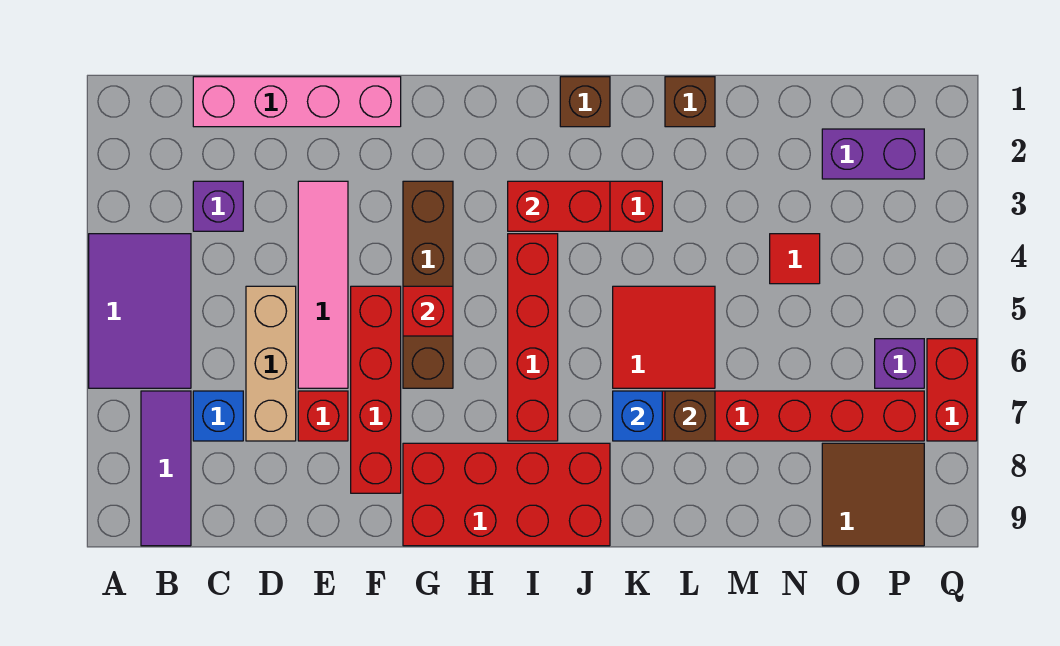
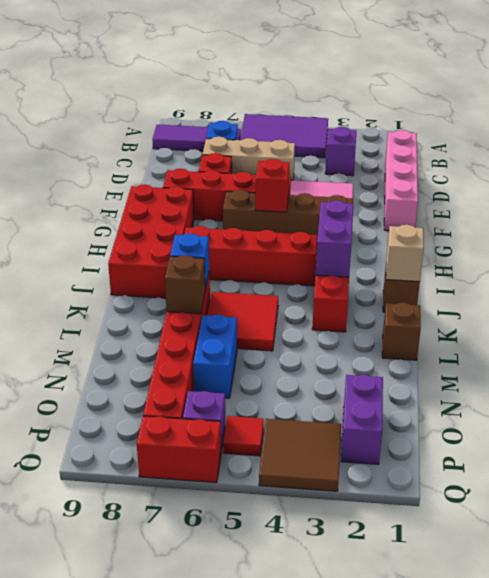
red 1x2 brick [508,181,610,231] -> purple 1x2 brick [316,200,353,277]
none -> tan 1x1 brick [386,225,424,282]
none -> blue 1x2 brick [193,315,237,398]
red 1x1 tile [770,234,820,284] -> red 1x1 tile moved to [223,416,264,456]
brown 2x2 tile [822,443,924,546] -> brown 2x2 tile moved to [259,419,341,491]

